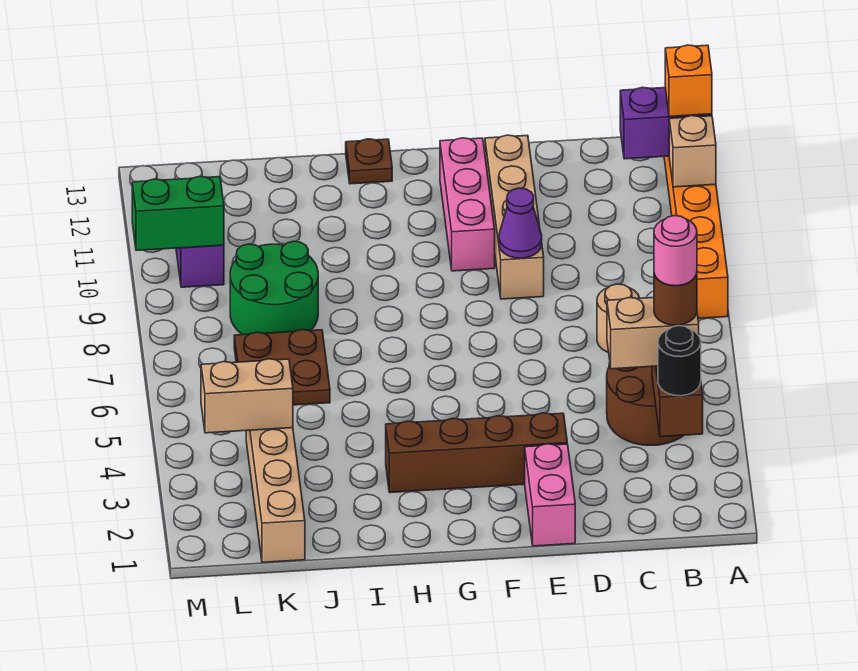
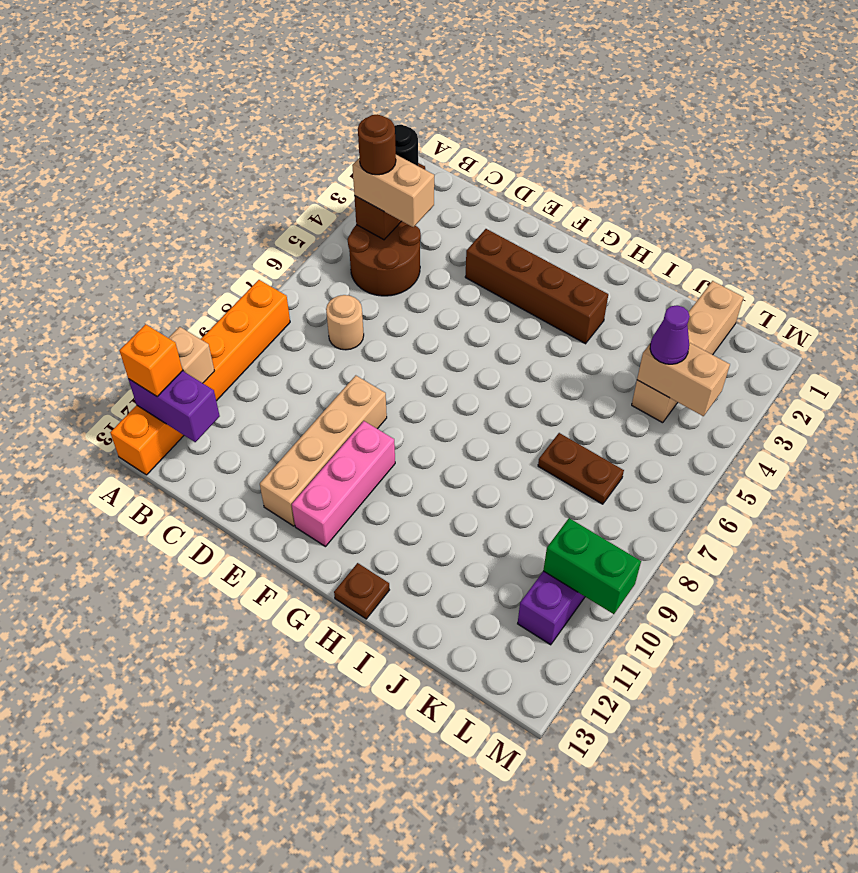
pink 1x1 round brick [654,216,697,286] -> none
pink 1x2 brick [525,444,575,546] -> none
purple 1x1 cone [499,188,542,258] -> purple 1x1 cone moved to [650,305,690,364]
brown 2x2 plate [234,330,330,405] -> brown 1x2 plate [538,433,624,504]
green 2x2 round brick [230,241,318,335] -> none

